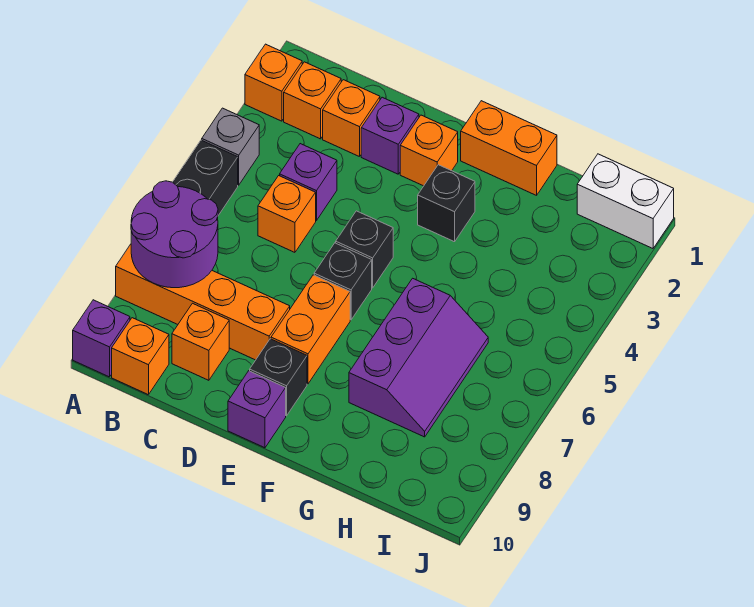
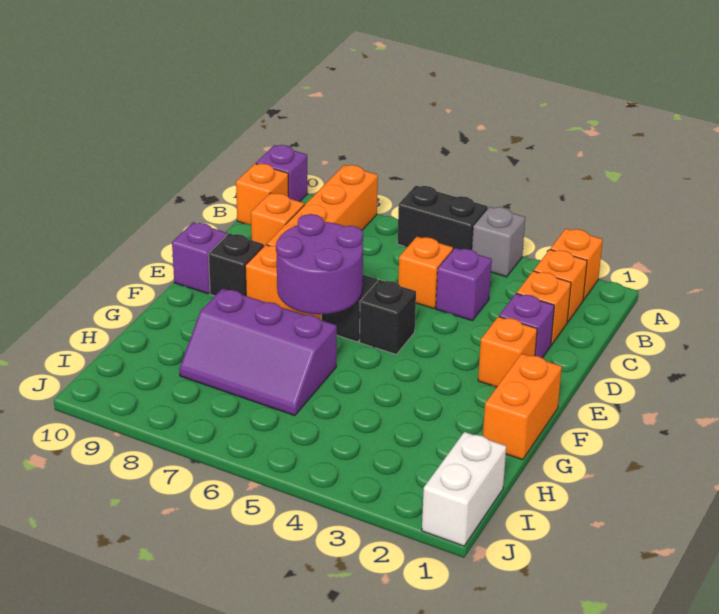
purple 2x2 round brick [131,181,218,288] -> purple 2x2 round brick moved to [276,214,363,314]
black 1x1 brick [418,165,475,242] -> none

